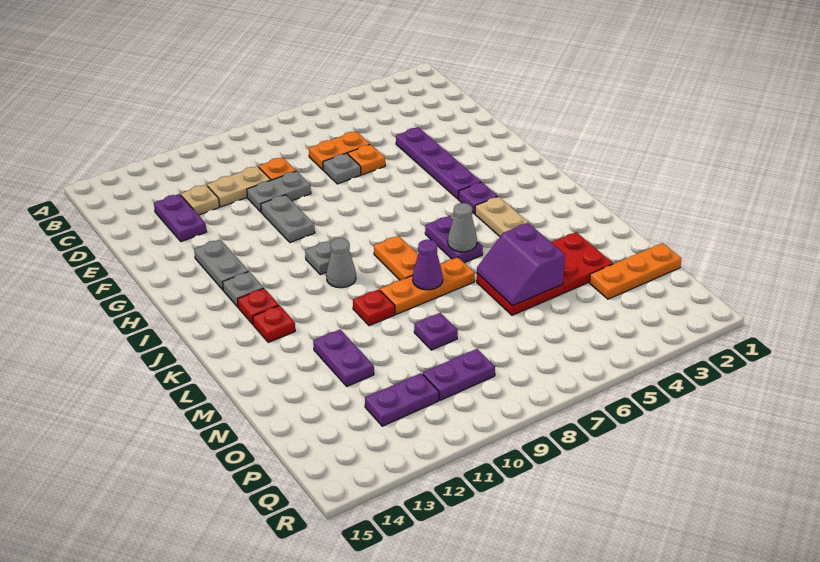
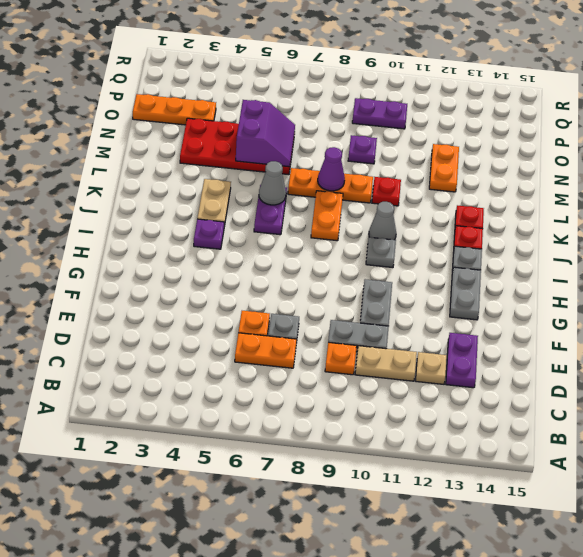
purple 1x4 plate [396,127,481,199] -> none
purple 1x2 plate [313,329,374,386] -> orange 1x2 plate [429,144,459,192]
purple 1x2 plate [365,373,439,426] -> none

